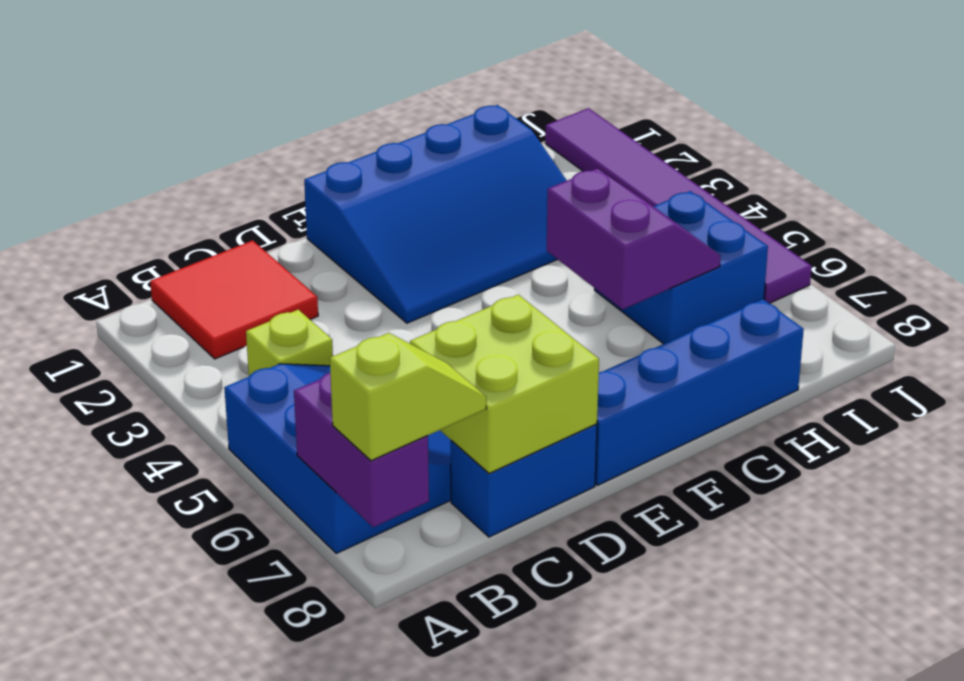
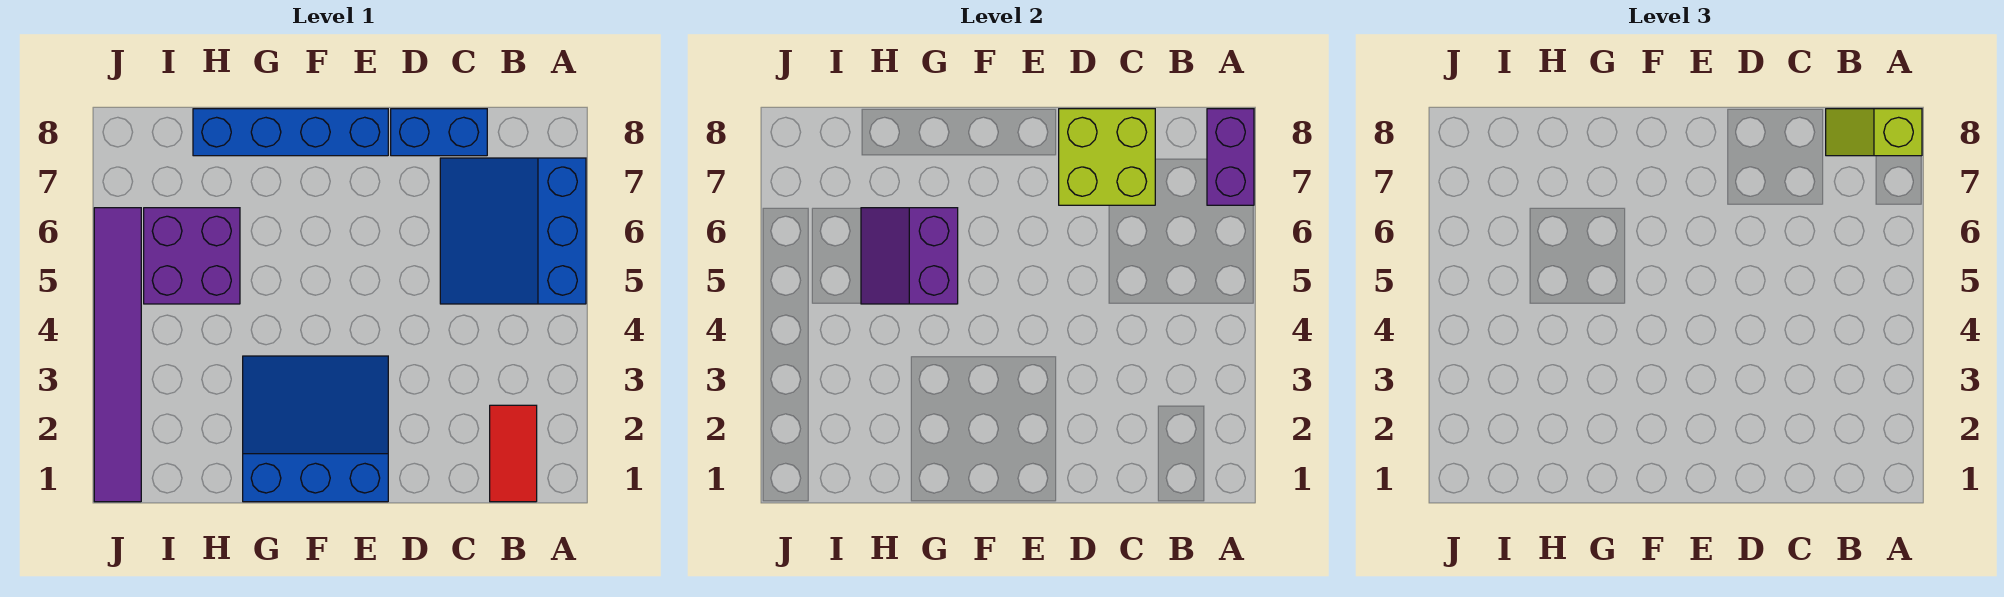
red 2x2 tile [150,240,318,359] -> red 1x2 tile [490,405,537,502]
lime 1x1 brick [246,310,333,376] -> none
blue 3x4 slope [304,105,567,323] -> blue 3x3 slope [243,356,388,502]
blue 2x2 brick [594,191,768,344] -> purple 2x2 brick [144,208,240,304]

